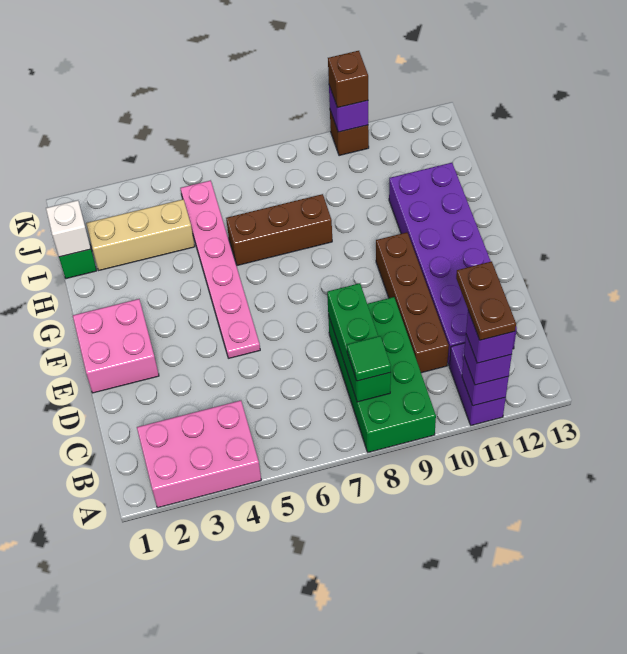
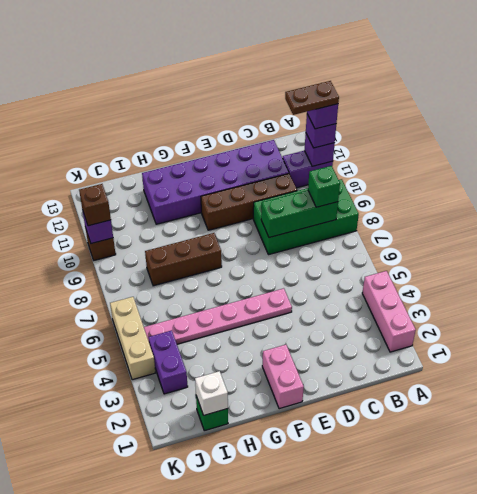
pink 2x3 brick [137,400,261,508] -> pink 1x3 brick [362,271,416,352]
green 1x1 tile [347,336,391,381] -> green 1x1 brick [308,166,340,207]
pink 2x2 brick [73,299,159,393] -> pink 1x2 brick [262,345,304,409]
brown 1x3 brick [226,194,332,266] -> brown 1x3 brick turned to [145,233,222,286]
tan 1x3 brick [86,199,195,270] -> tan 1x3 brick moved to [110,297,156,380]
none -> purple 1x2 brick [148,330,188,394]

